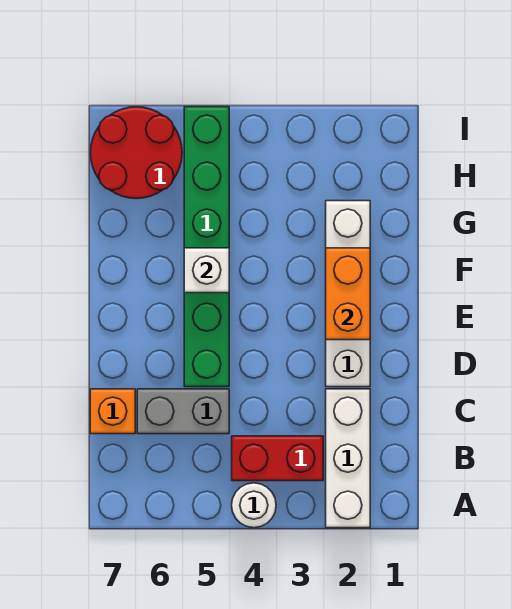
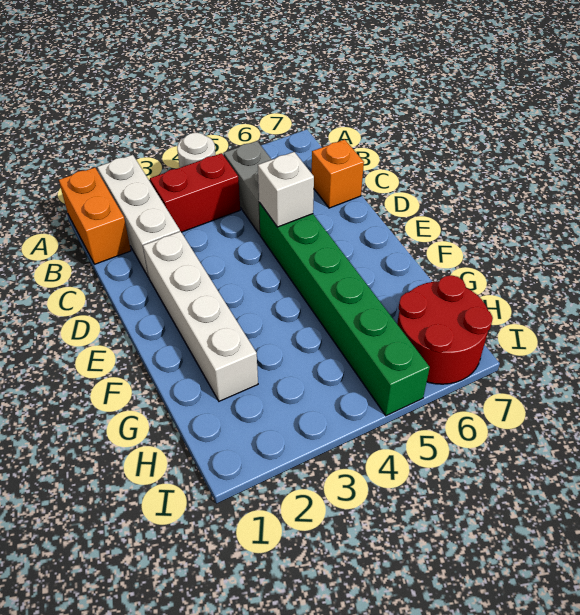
grey 1x2 brick [137,389,229,434] -> grey 1x2 brick turned to [224,141,272,234]
orange 1x2 brick [326,248,370,340] -> orange 1x2 brick moved to [59,168,131,264]
white 1x1 brick [184,248,229,293] -> white 1x1 brick moved to [258,152,314,227]

